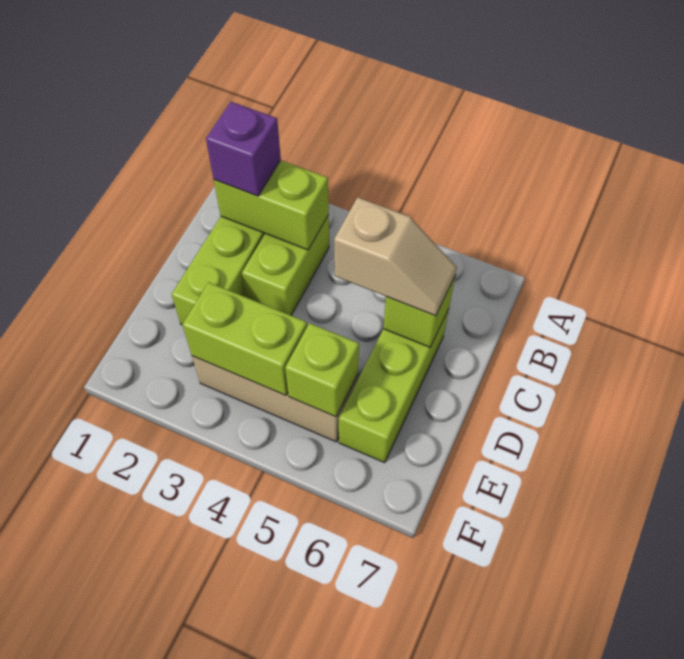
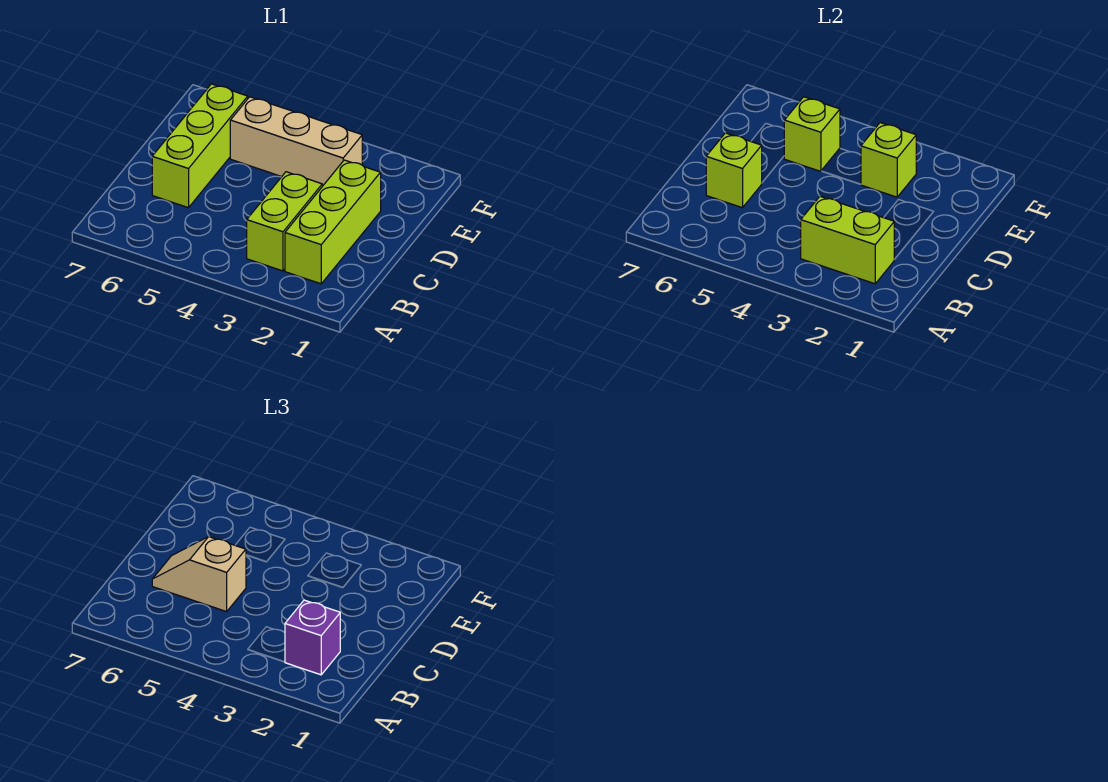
lime 1x2 brick [182,282,307,395] -> lime 1x1 brick [861,123,916,197]

